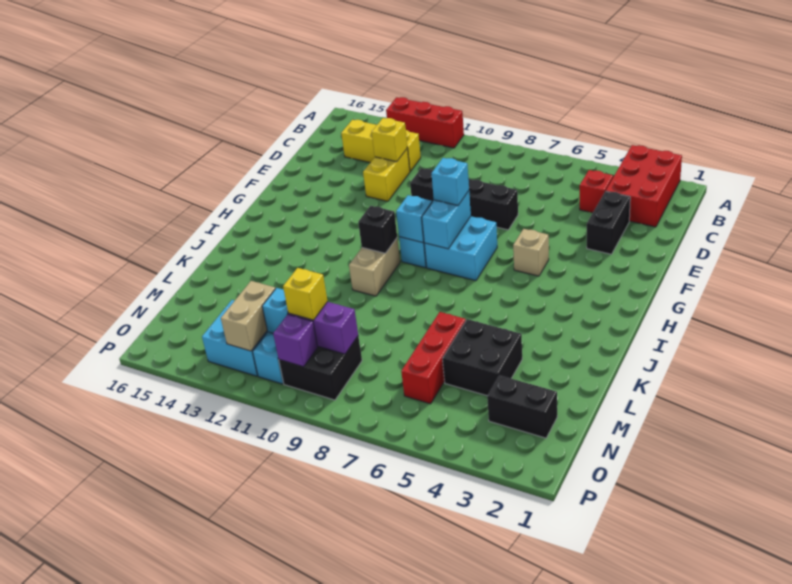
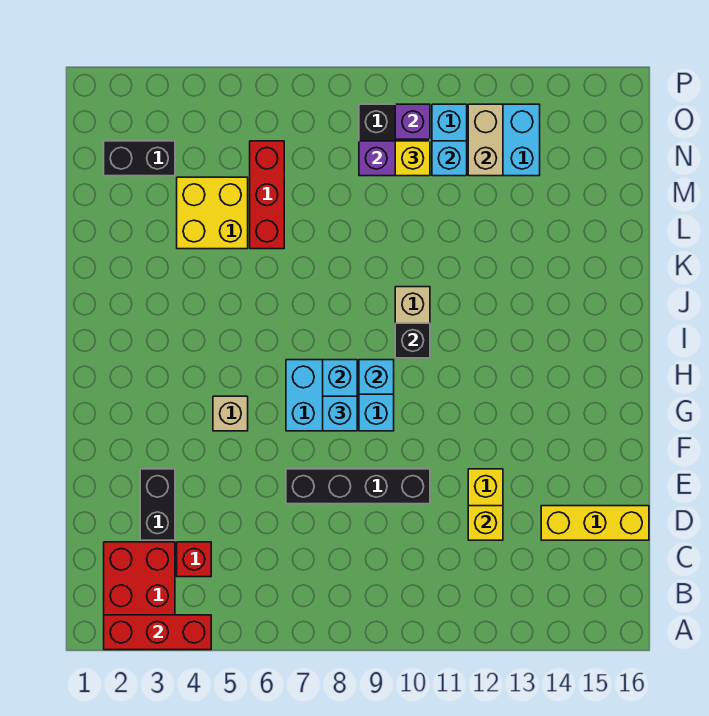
red 1x3 brick [386,97,464,148] -> red 1x3 brick moved to [104,615,211,650]
yellow 1x3 brick [341,120,421,171] -> yellow 1x3 brick moved to [541,506,649,540]
black 2x2 brick [443,319,522,396] -> yellow 2x2 brick [177,177,248,249]

